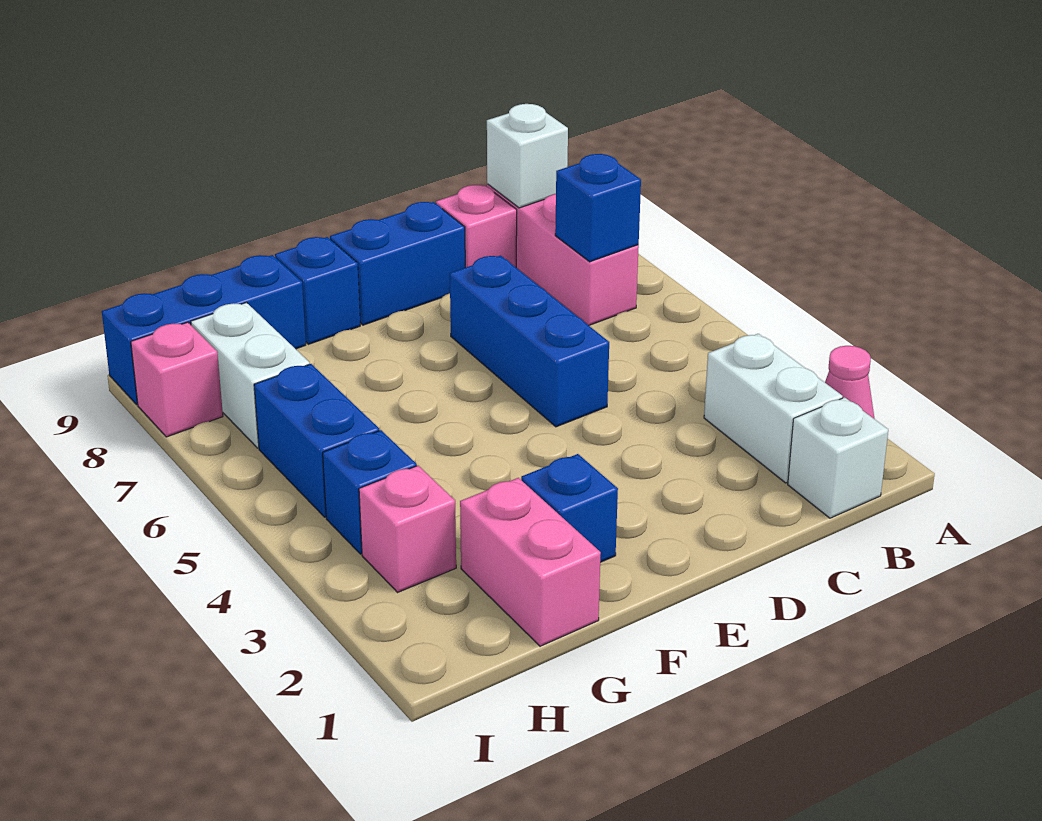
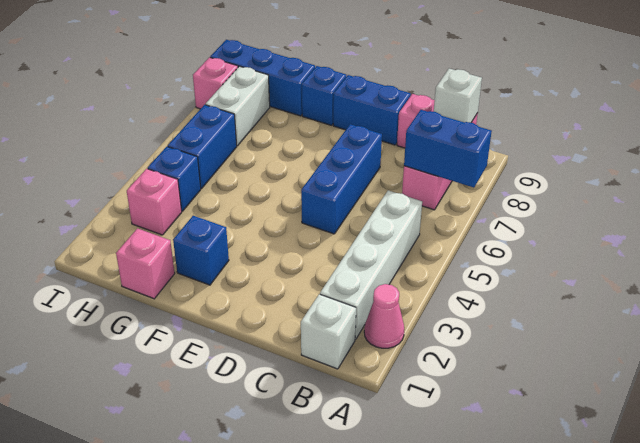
white 1x2 brick [704,334,843,483] -> white 1x4 brick [320,190,422,339]
blue 1x1 brick [555,154,641,262] -> blue 1x2 brick [404,110,492,188]
pink 1x2 brick [460,478,601,646] -> pink 1x1 brick [116,228,175,299]

